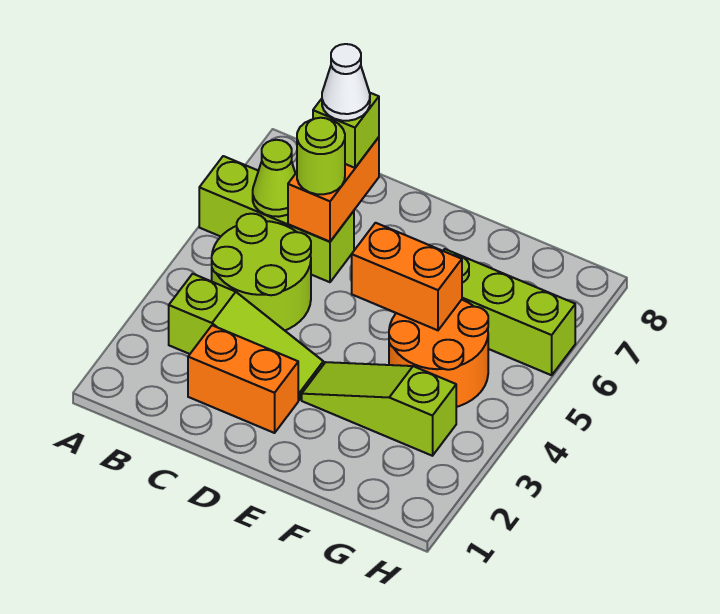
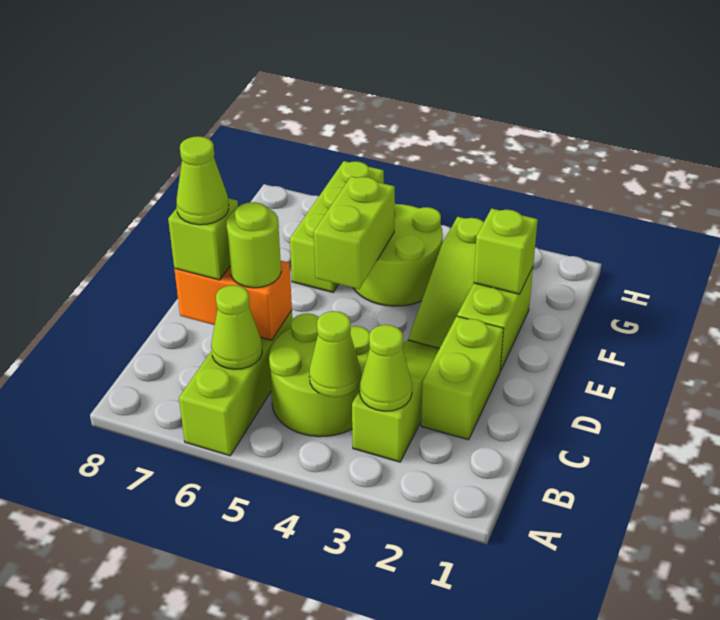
none -> lime 1x1 cone [360,325,412,411]
none -> lime 1x1 cone [309,311,361,397]
orange 1x2 brick [188,325,298,433] -> lime 1x2 brick [421,316,504,440]
white 1x1 cone [322,44,370,121] -> lime 1x1 cone [176,136,229,225]
none -> lime 1x2 brick [457,267,533,371]
orange 1x2 brick [352,223,462,330] -> lime 1x2 brick [314,176,395,289]
none -> lime 1x1 brick [474,209,538,294]
orange 2x2 round brick [389,300,488,407] -> lime 2x2 round brick [353,203,443,306]

